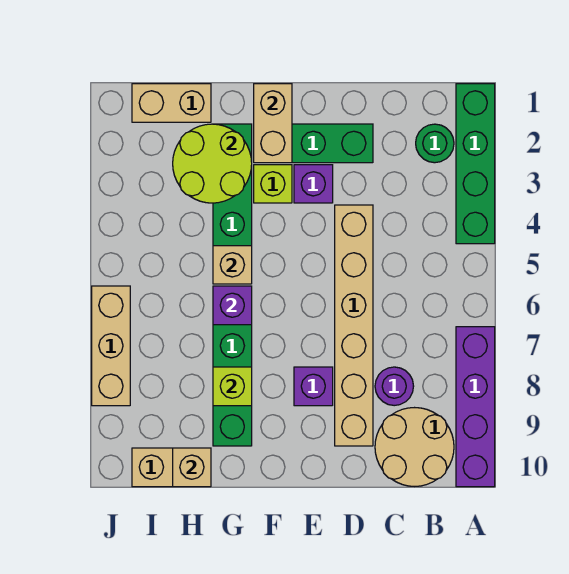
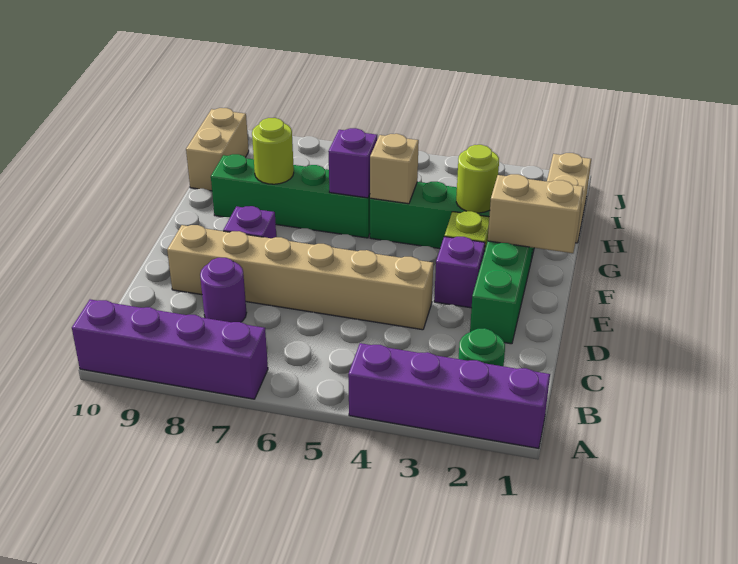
green 1x4 brick [456,84,495,244] -> purple 1x4 brick [348,343,550,448]
tan 2x2 round brick [375,408,454,486] -> none
lime 2x2 round brick [173,124,252,203] -> lime 1x1 round brick [456,145,499,213]
lime 1x1 brick [213,367,252,406] -> lime 1x1 round brick [252,118,294,184]
tan 1x1 brick [173,448,211,487] -> none
tan 1x3 brick [92,286,130,406] -> none

